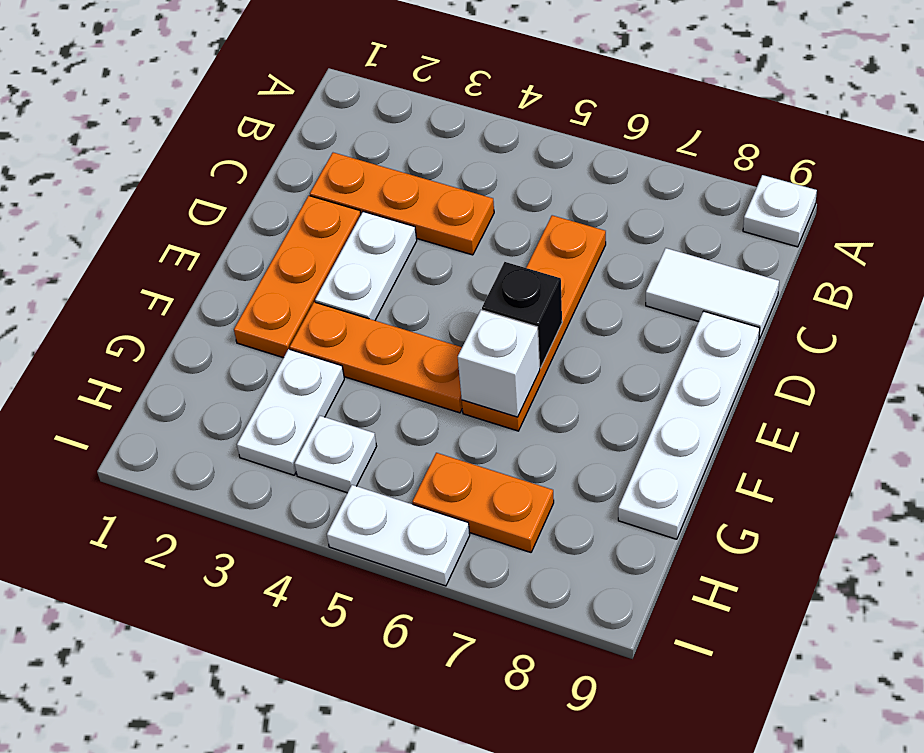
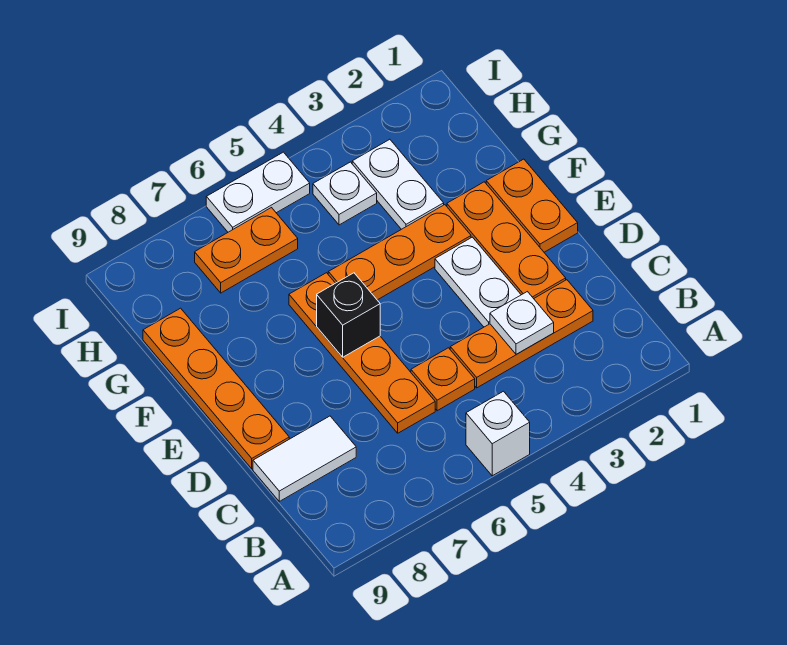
white 1x1 plate [743,175,817,247] -> white 1x1 plate moved to [490,292,554,354]
none -> orange 1x1 plate [411,348,475,411]
white 1x4 plate [618,311,760,539] -> orange 1x4 plate [143,308,289,469]
none -> orange 1x2 plate [486,159,578,252]
white 1x1 brick [458,310,540,417] -> white 1x1 brick moved to [466,391,530,476]

